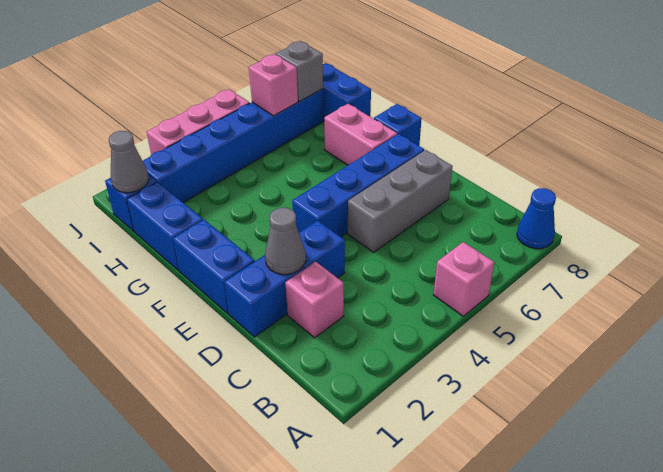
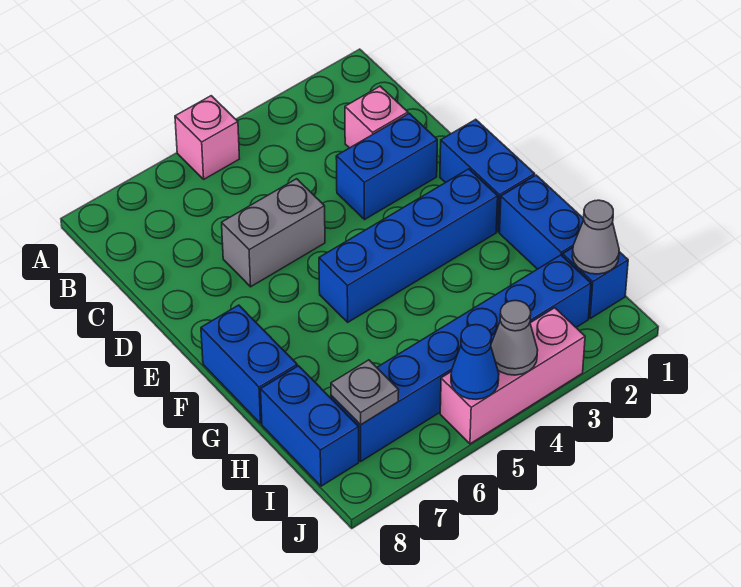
blue 1x1 cone [517,188,556,249] -> blue 1x1 cone moved to [451,325,499,399]
blue 1x3 brick [224,221,345,337] -> blue 1x2 brick [336,113,437,220]
grey 1x1 cone [265,208,306,274] -> grey 1x1 cone moved to [491,300,538,375]
grey 1x3 brick [348,150,452,252] -> grey 1x2 brick [222,179,325,287]
blue 1x4 brick [292,134,424,237] -> blue 1x4 brick moved to [319,169,498,322]
pink 1x2 brick [324,104,397,165] -> none
blue 1x1 brick [374,104,422,146] -> blue 1x2 brick [201,305,297,424]
pink 1x1 brick [249,54,298,116] -> none
grey 1x1 brick [276,41,323,101] -> grey 1x1 plate [331,360,399,425]

